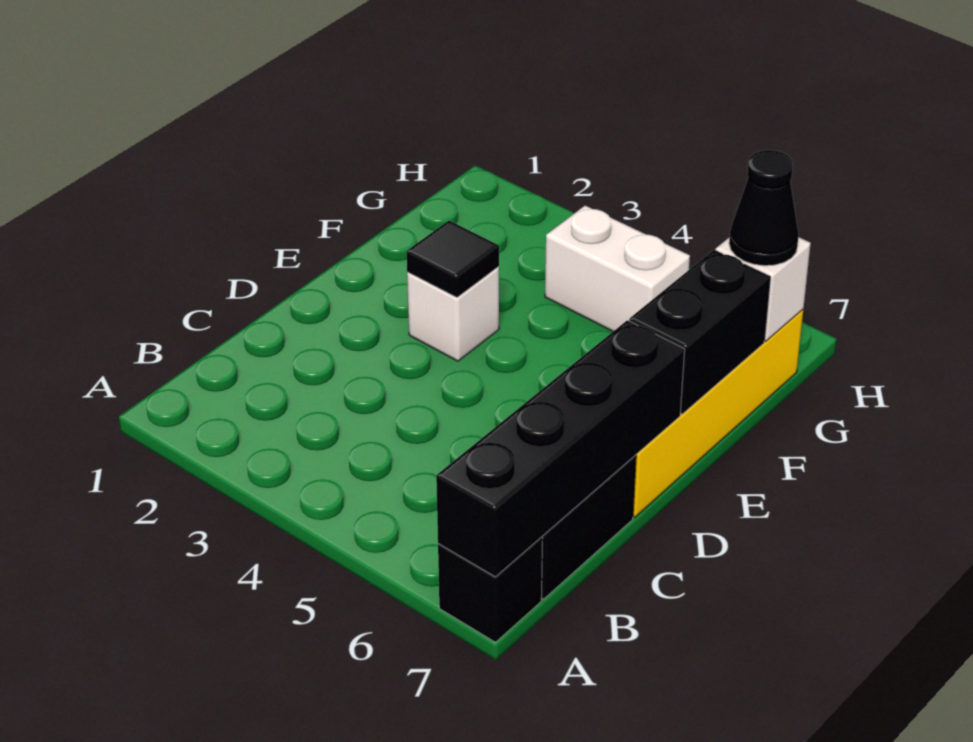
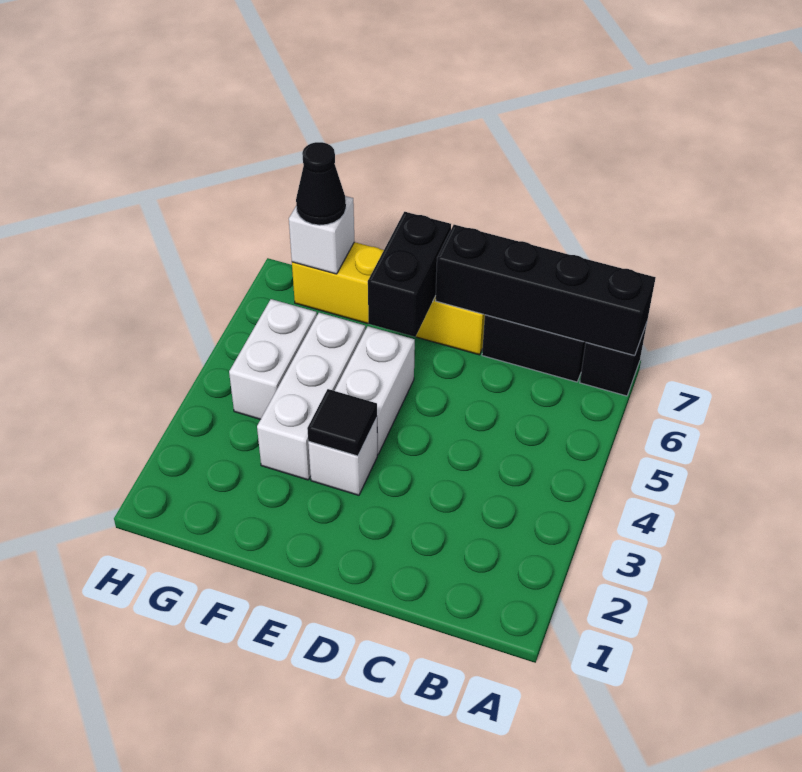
none -> white 1x2 brick [335,326,415,454]
black 1x2 brick [629,250,770,414] -> black 1x2 brick turned to [368,212,451,337]
none -> white 1x3 brick [257,313,365,480]

